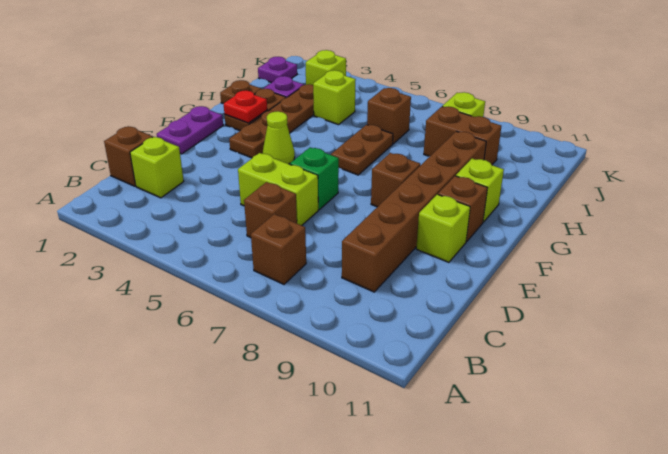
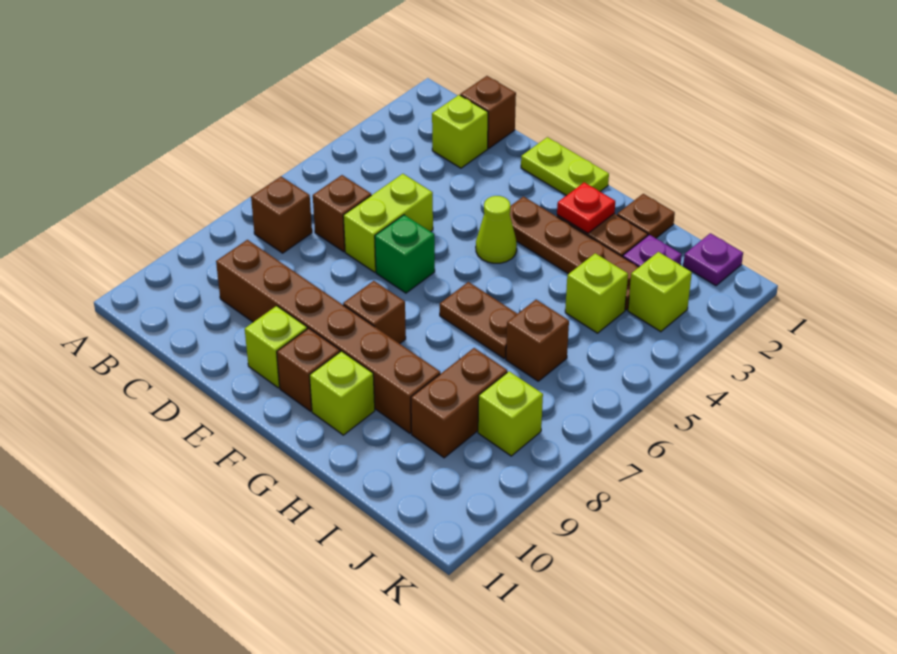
purple 1x2 plate [157,106,223,154] -> lime 1x2 plate [521,137,609,196]

